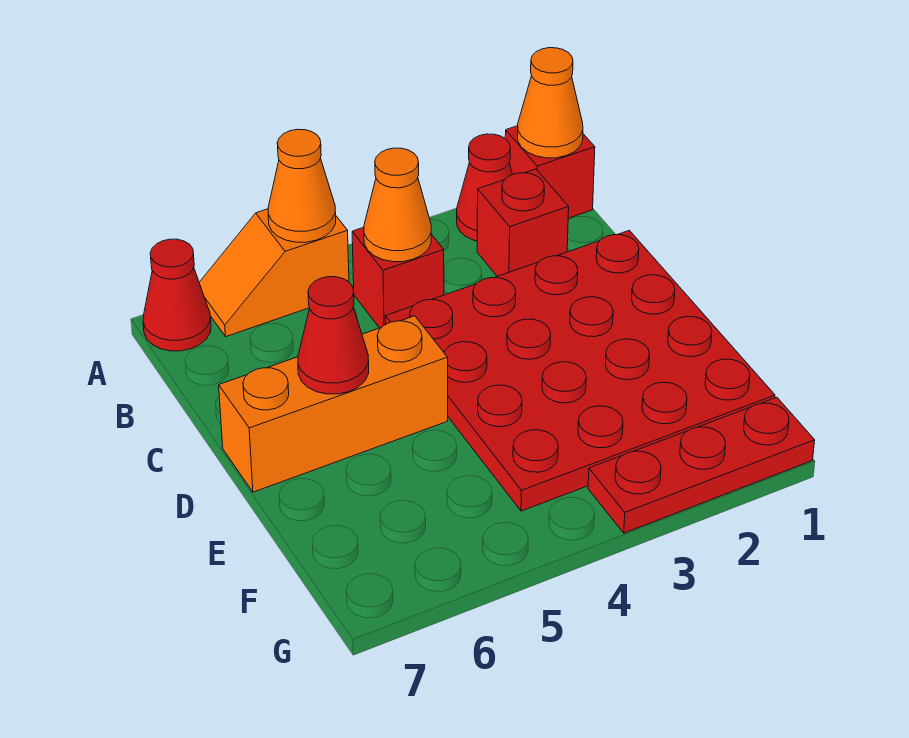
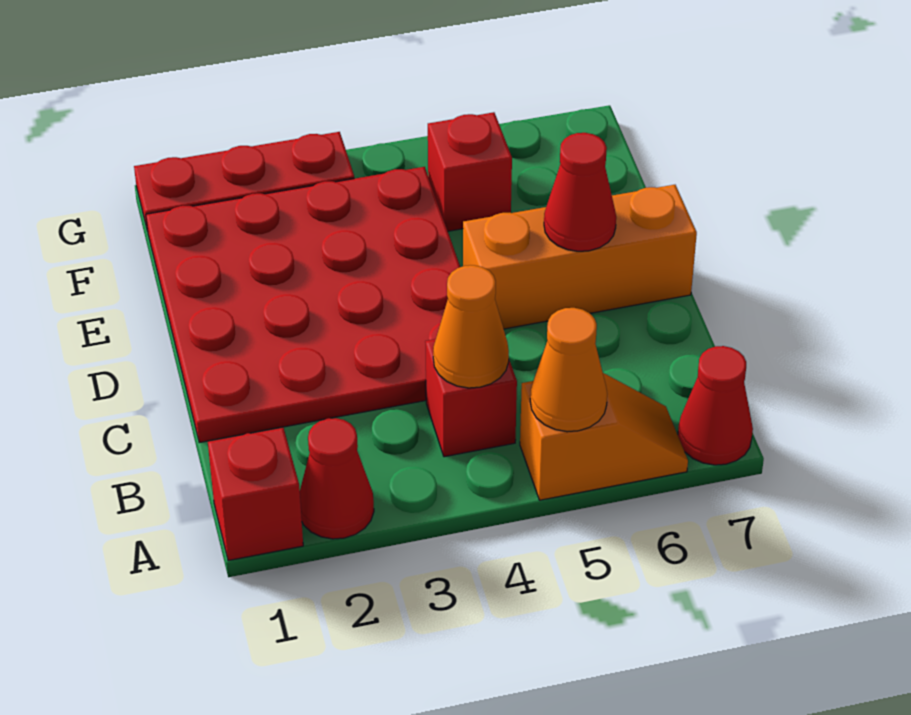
orange 1x1 cone [518,48,583,158] -> none
red 1x1 brick [477,169,569,276] -> red 1x1 brick moved to [428,112,512,231]

